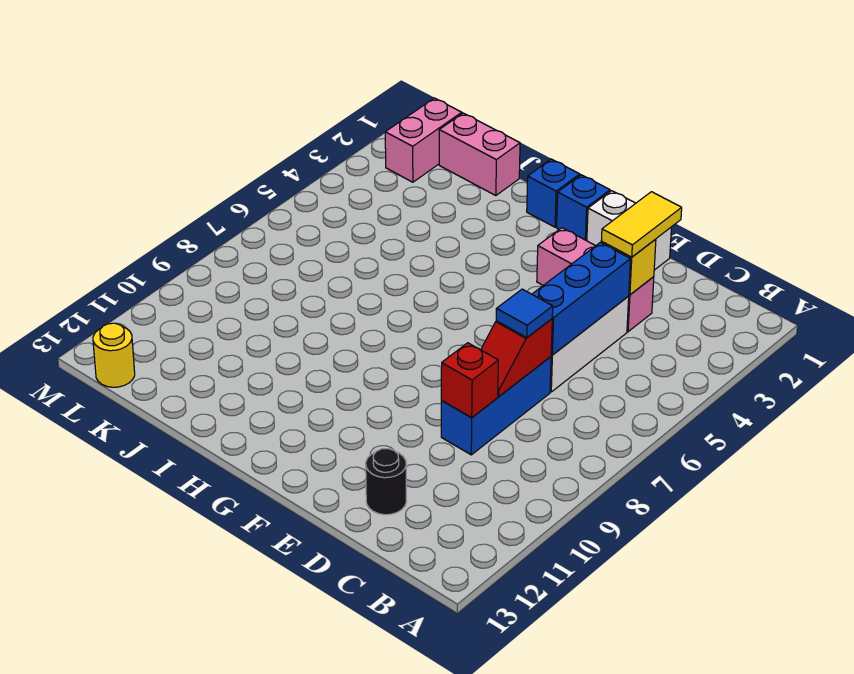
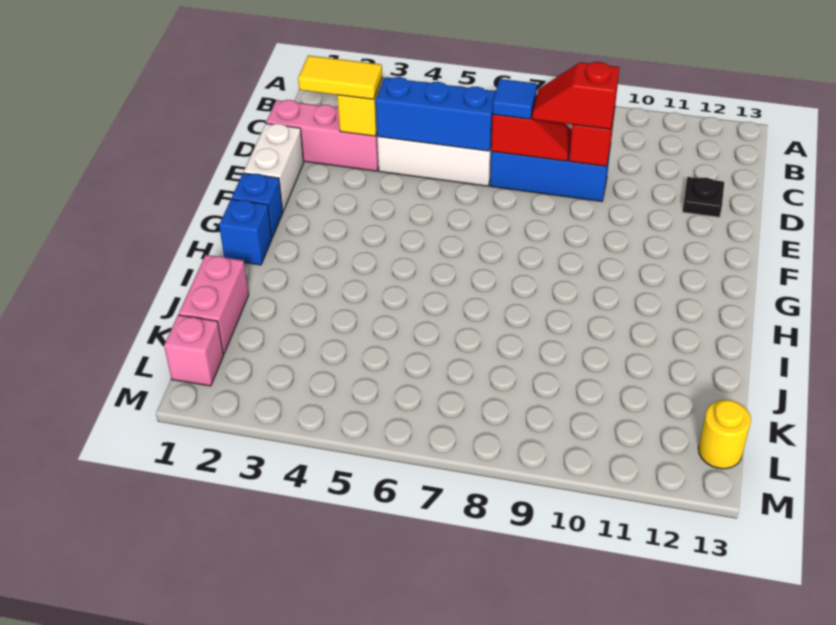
pink 1x3 brick [537,228,654,332] -> pink 1x3 brick turned to [266,100,379,171]
none -> red 1x2 slope [532,62,620,129]
black 1x1 round brick [366,449,406,515] -> black 1x1 plate [682,177,724,217]
pink 1x2 brick [385,98,462,182] -> pink 1x1 brick [164,315,224,386]

